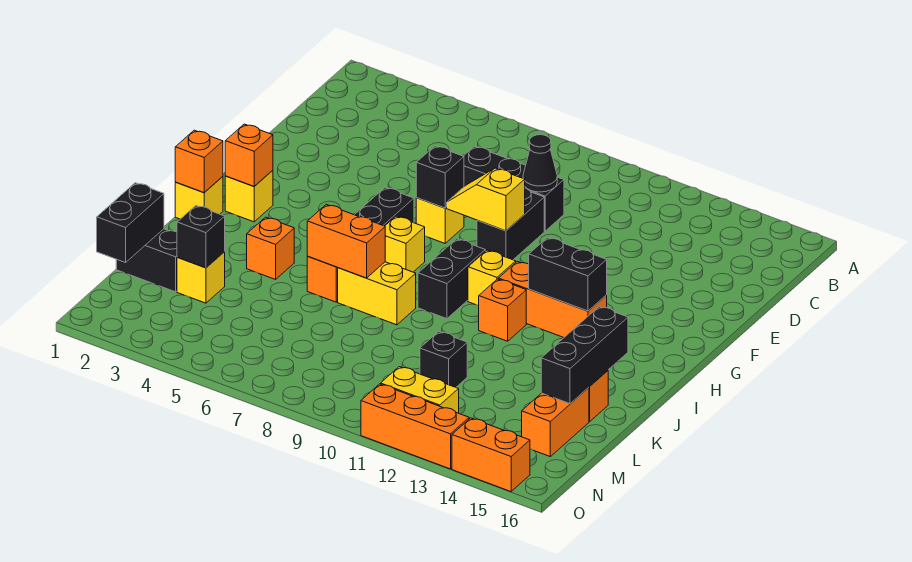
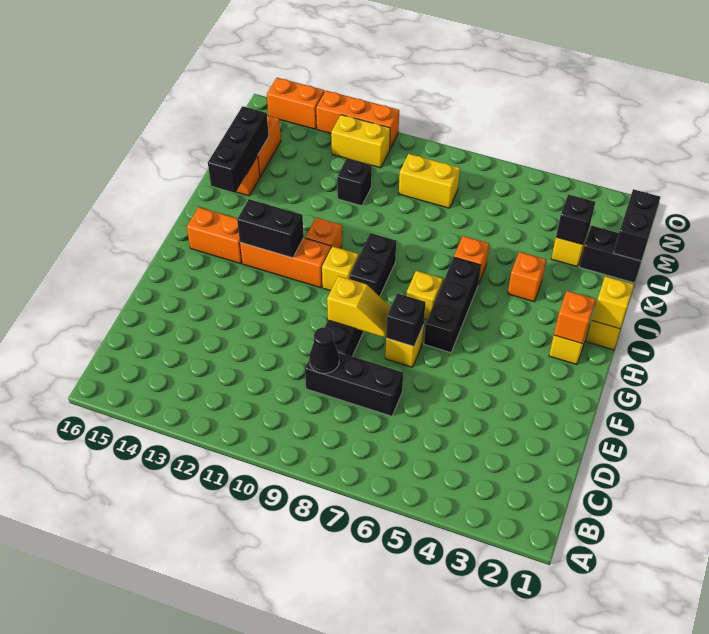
orange 1x1 brick [175,130,223,193] -> yellow 1x1 brick [592,276,634,329]
orange 1x2 brick [307,204,385,278] -> orange 1x2 brick moved to [187,207,242,264]
yellow 1x2 brick [338,262,416,325] -> yellow 1x2 brick moved to [399,154,460,208]

